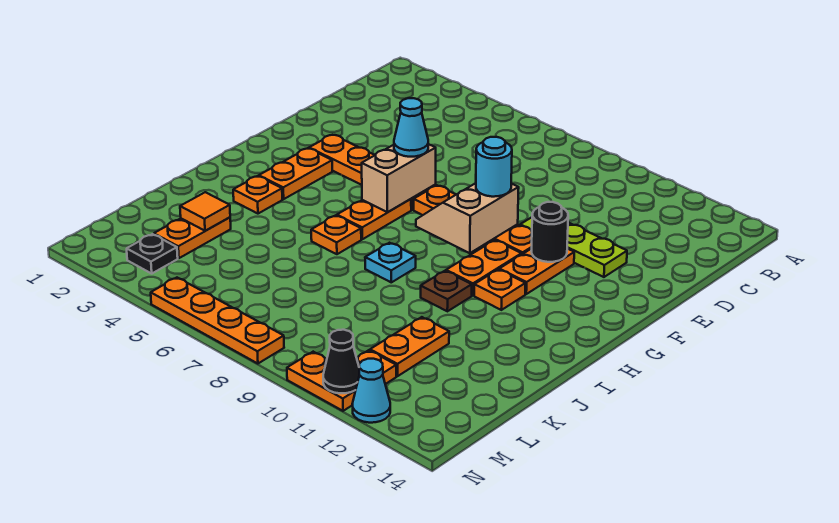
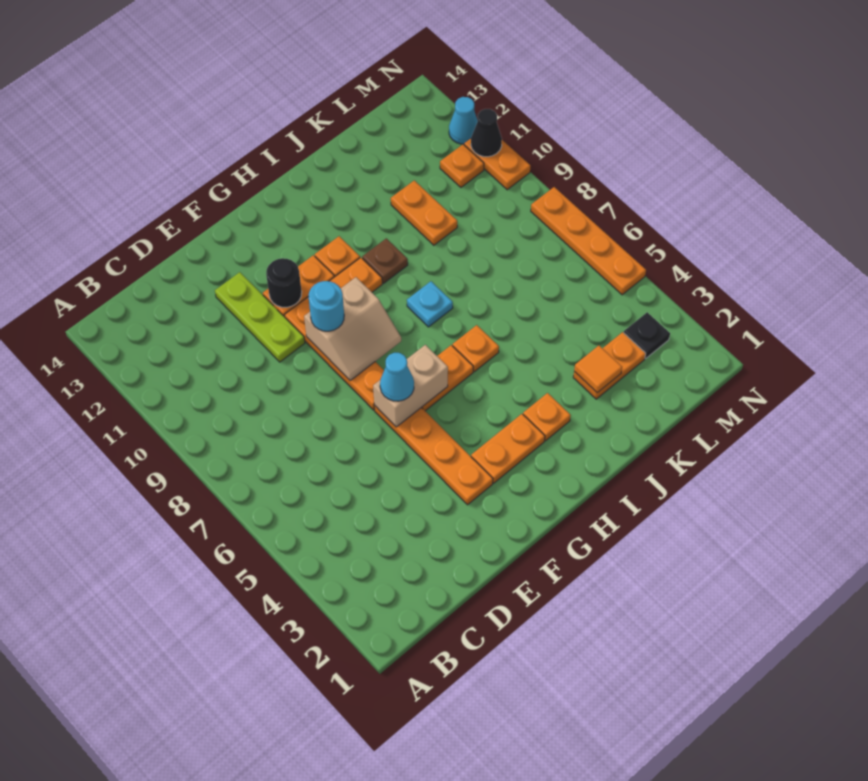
orange 1x2 plate [370,317,449,376] -> orange 1x2 plate turned to [391,180,457,245]

